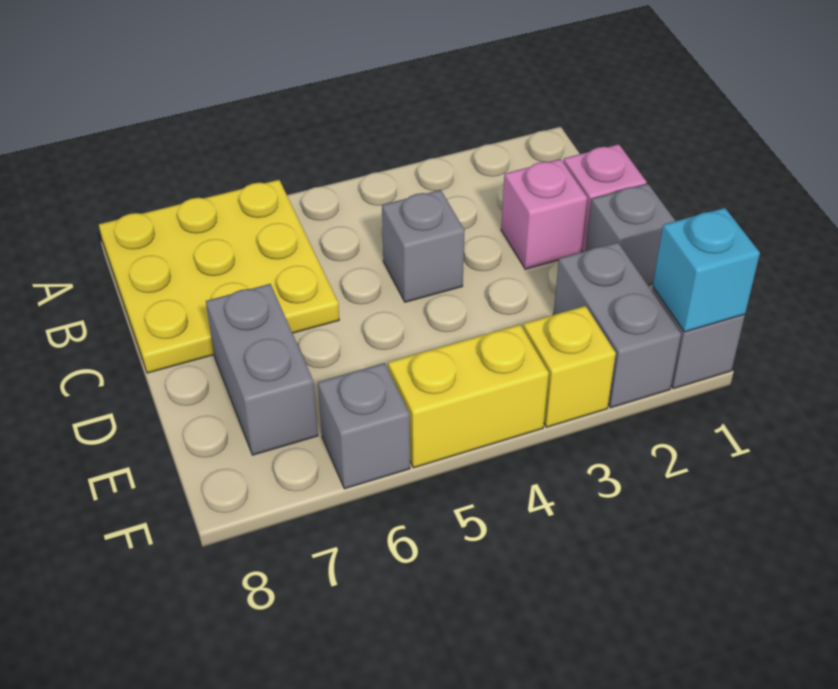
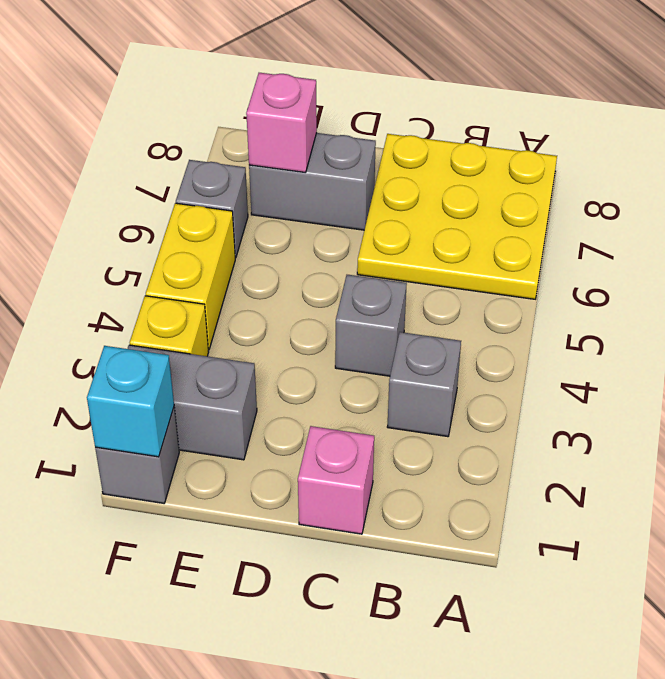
pink 1x1 brick [501,159,587,269] -> pink 1x1 brick moved to [246,73,317,173]
grey 1x1 brick [585,184,675,286] -> grey 1x1 brick moved to [387,332,461,437]

